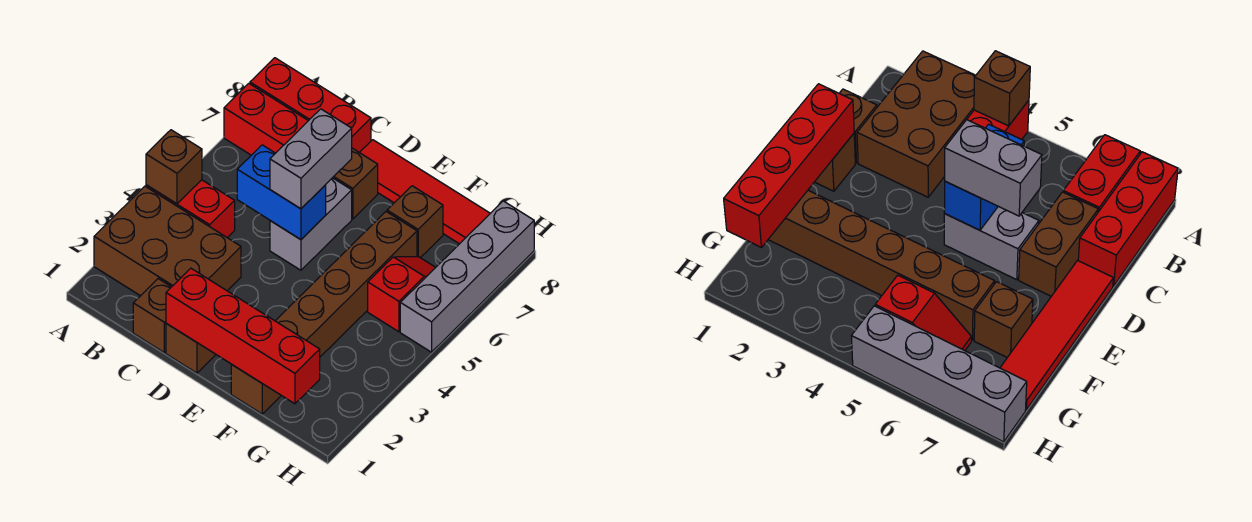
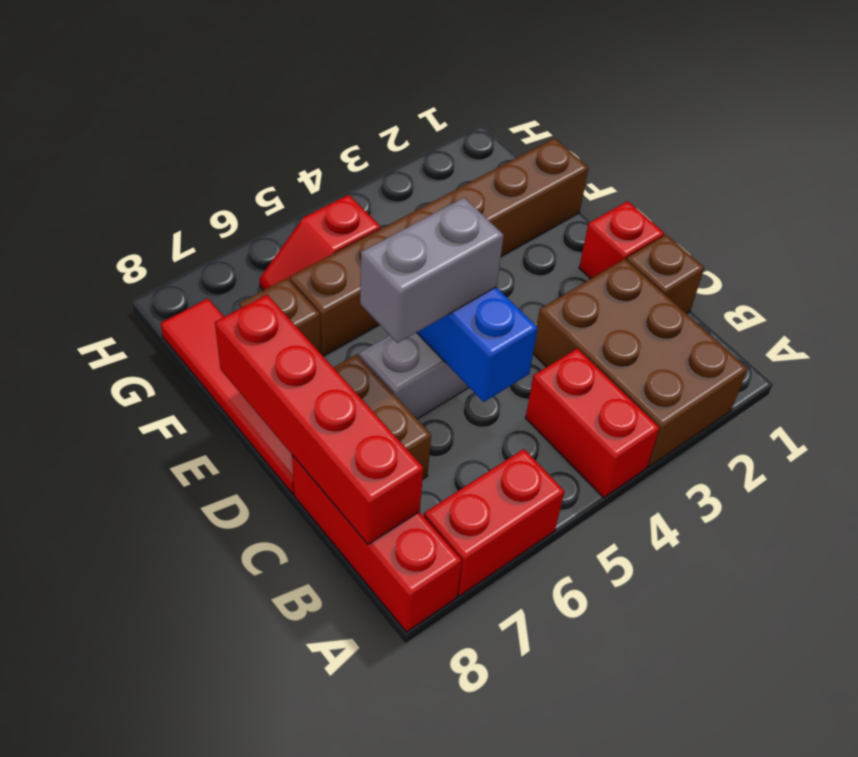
brown 1x1 brick [146,130,202,204] -> none
red 1x2 brick [224,83,308,155] -> red 1x2 brick turned to [424,449,565,596]
brown 1x1 brick [166,324,216,373] -> red 1x1 brick [579,201,664,279]
red 1x4 brick [166,268,320,404] -> red 1x4 brick moved to [215,295,423,544]
grey 1x4 brick [400,201,534,352] -> none

